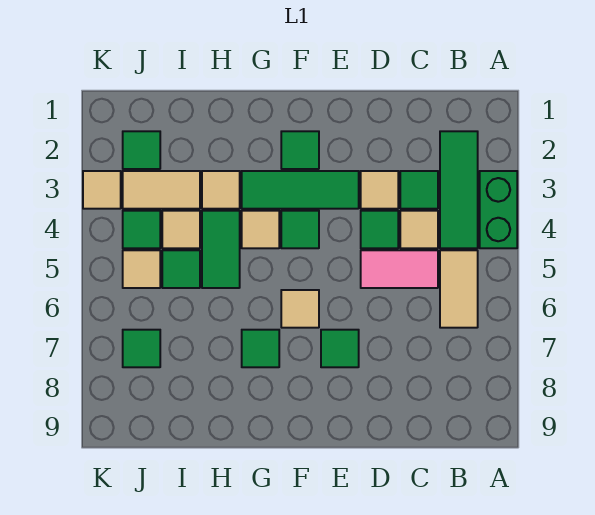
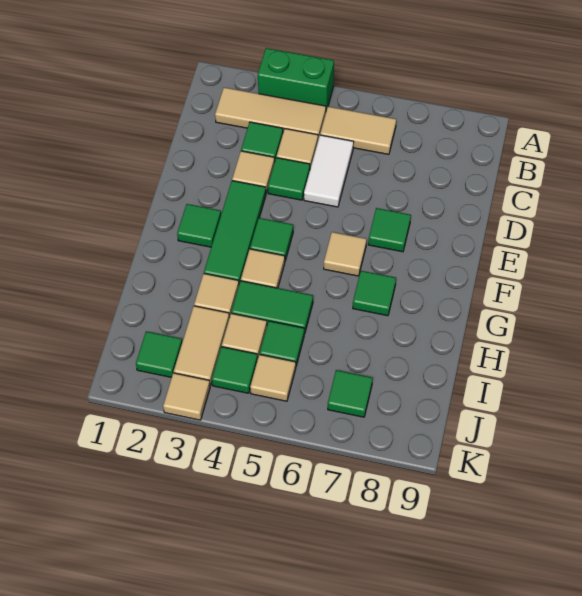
green 1x3 tile [440,131,478,248] -> tan 1x3 tile [215,87,326,139]
pink 1x2 tile [361,250,438,288] -> white 1x2 tile [304,135,354,207]

